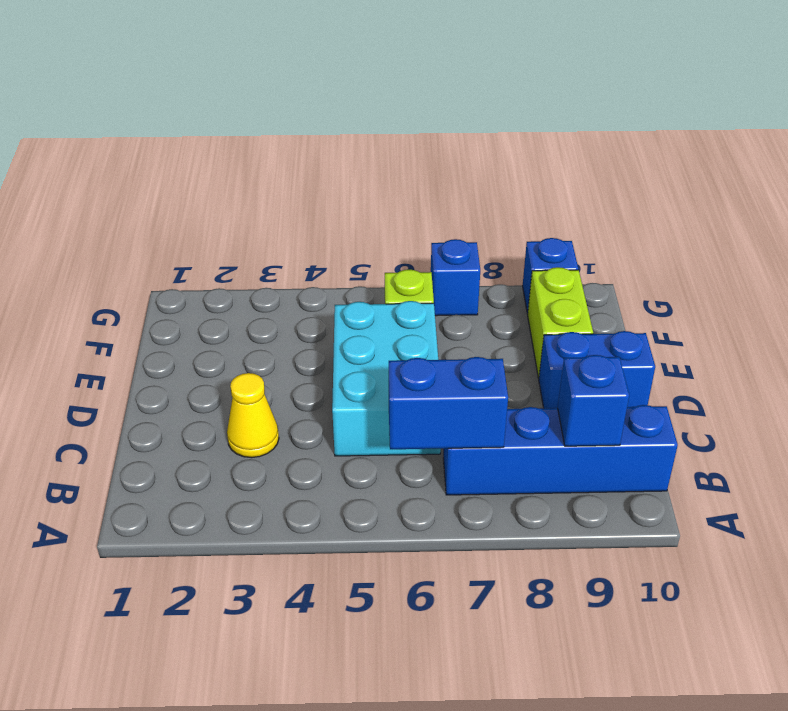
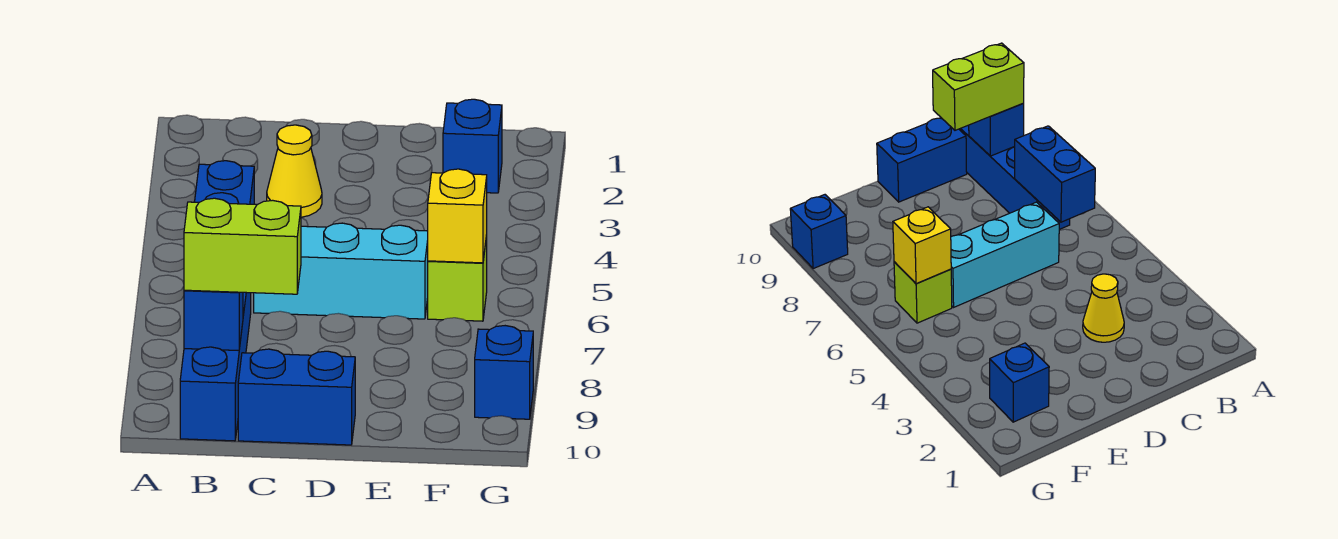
cyan 2x3 brick [332,301,441,456] -> cyan 1x3 brick [254,223,428,319]
blue 1x2 brick [539,331,655,408] -> blue 1x2 brick turned to [238,349,355,445]
lime 1x2 brick [528,267,593,378] -> lime 1x2 brick moved to [184,198,301,294]
none -> yellow 1x1 brick [428,169,487,263]
blue 1x1 brick [431,239,480,316] -> blue 1x1 brick moved to [443,99,502,193]

